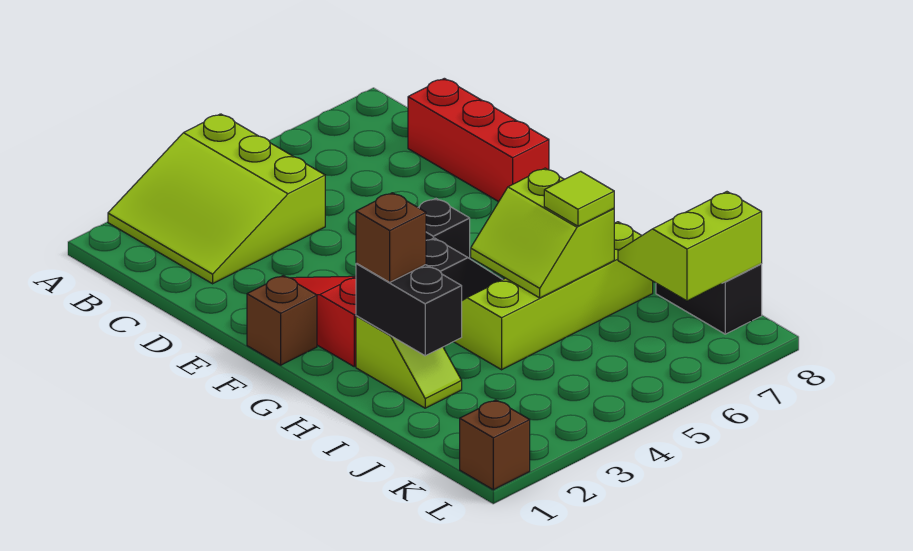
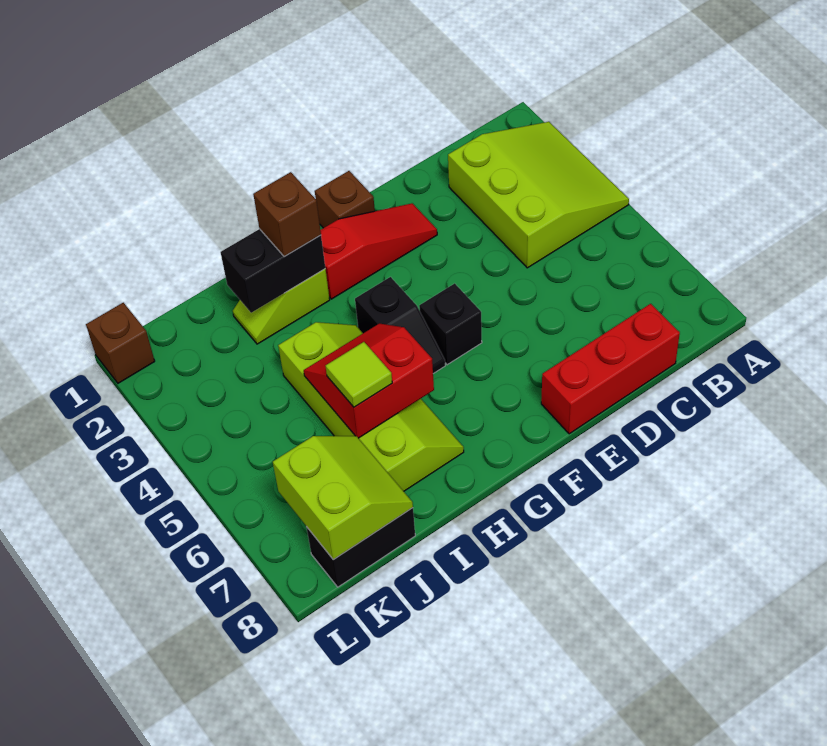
lime 3x3 slope [108,114,325,284] -> lime 3x3 slope turned to [448,122,629,268]
lime 2x2 slope [471,168,614,298] -> red 2x2 slope [304,323,434,438]

